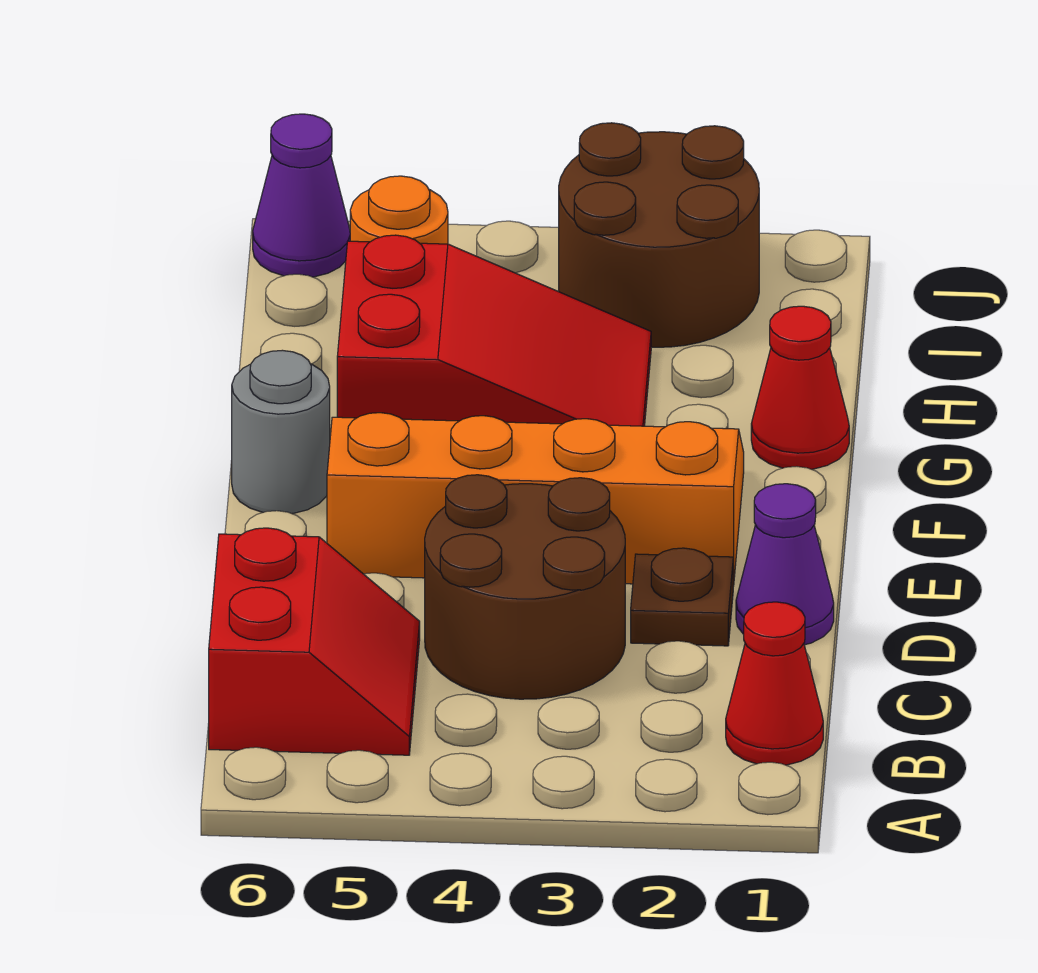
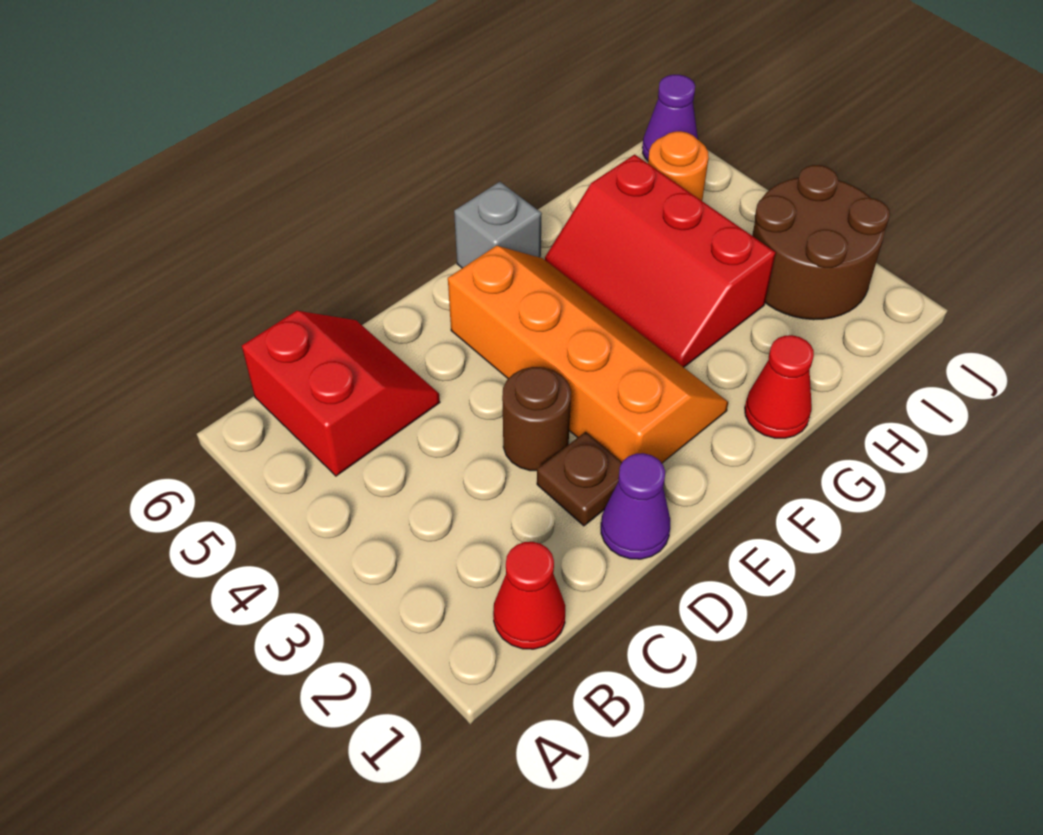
red 2x2 slope [209,528,420,755] -> red 2x2 slope turned to [242,311,440,476]
brown 2x2 round brick [425,475,625,699] -> brown 1x1 round brick [502,367,571,471]
grey 1x1 round brick [232,350,330,514] -> grey 1x1 brick [454,182,542,268]
red 2x3 slope [337,235,651,426] -> red 2x3 slope turned to [545,155,776,367]

